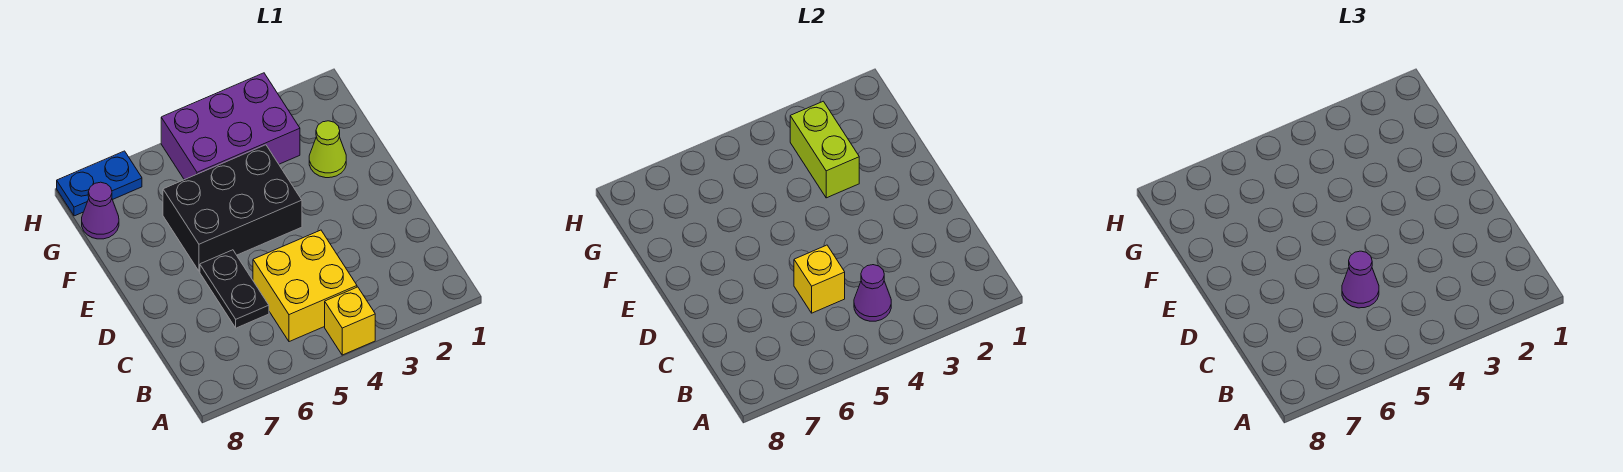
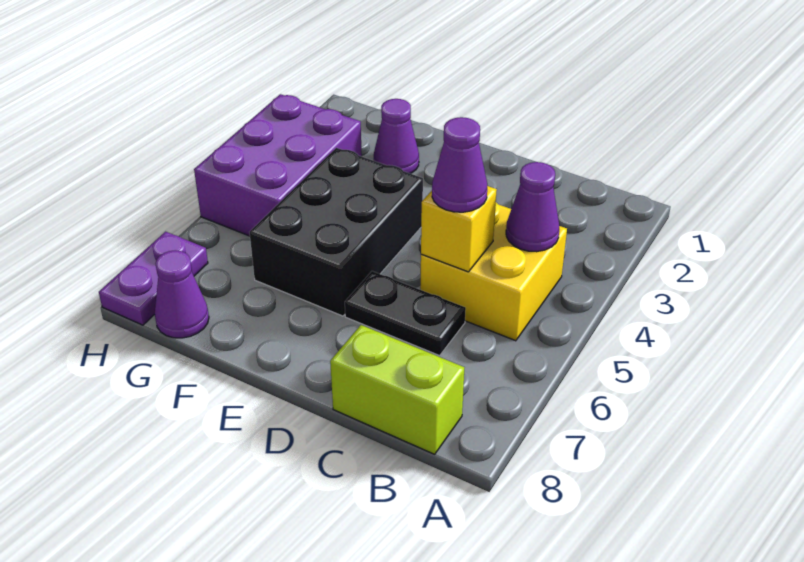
yellow 1x1 brick [325,287,375,355] -> none
lime 1x1 cone [309,121,346,178] -> purple 1x1 cone [374,99,419,174]
lime 1x2 brick [790,101,859,198] -> lime 1x2 brick moved to [330,325,464,454]
blue 1x2 plate [57,151,142,216] -> purple 1x2 plate [99,232,208,325]

